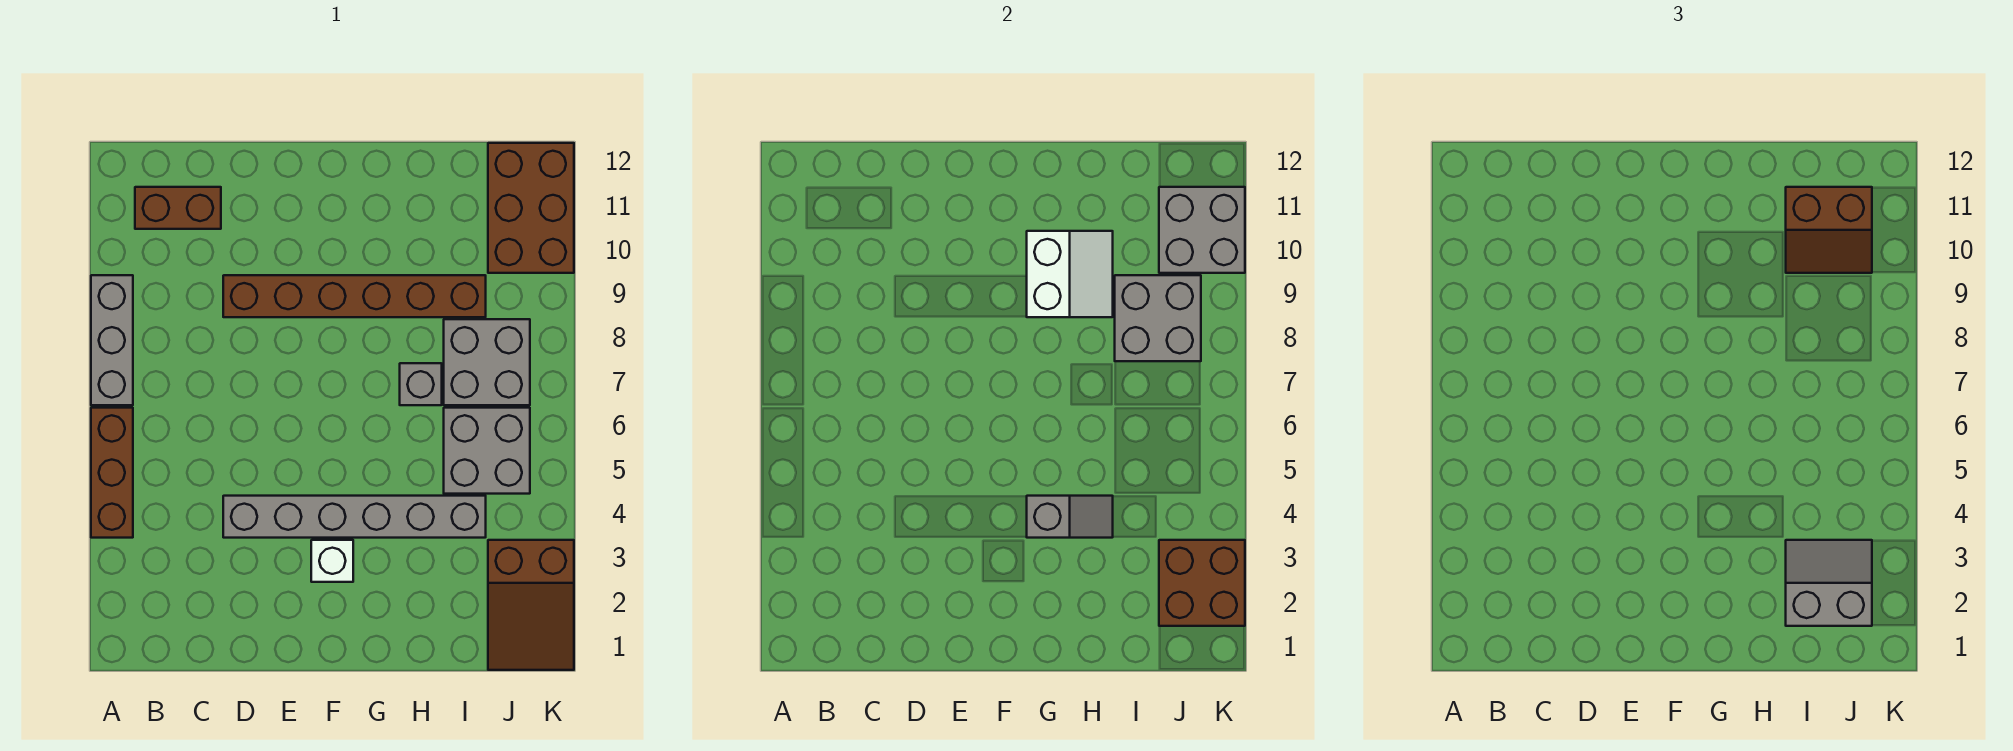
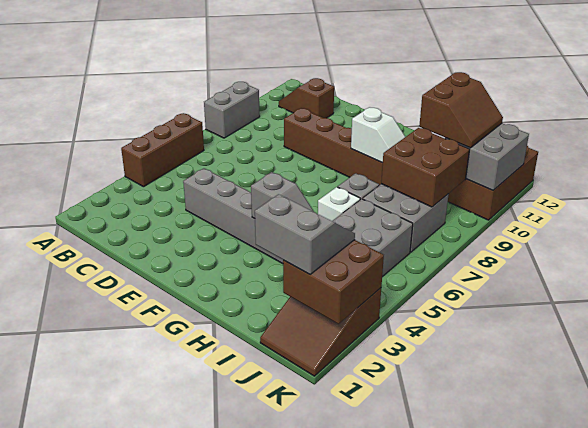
grey 1x3 brick [91,275,133,405] -> grey 1x2 brick [204,82,260,138]
brown 1x2 brick [135,187,221,229] -> brown 1x2 slope [279,78,334,118]
white 1x1 brick [311,540,353,582] -> white 1x1 brick moved to [318,187,360,221]
white 2x2 slope [1027,231,1113,317] -> white 1x2 slope [351,107,405,163]
grey 2x2 brick [1115,275,1201,361] -> brown 2x2 brick [381,128,470,207]
brown 2x2 slope [1786,187,1872,273] -> brown 2x2 slope turned to [419,72,503,148]

